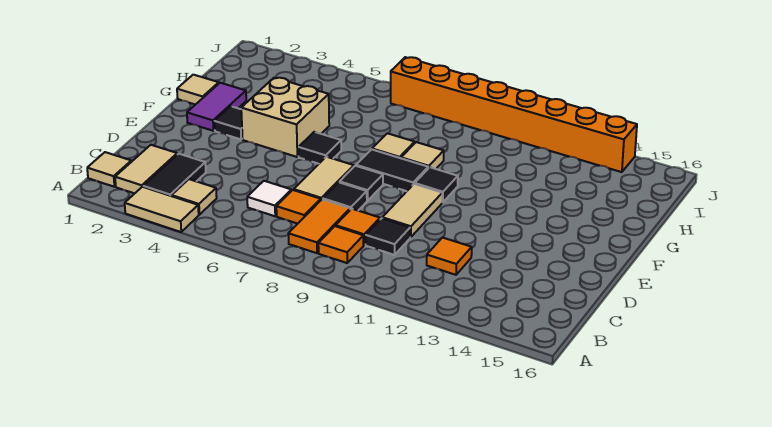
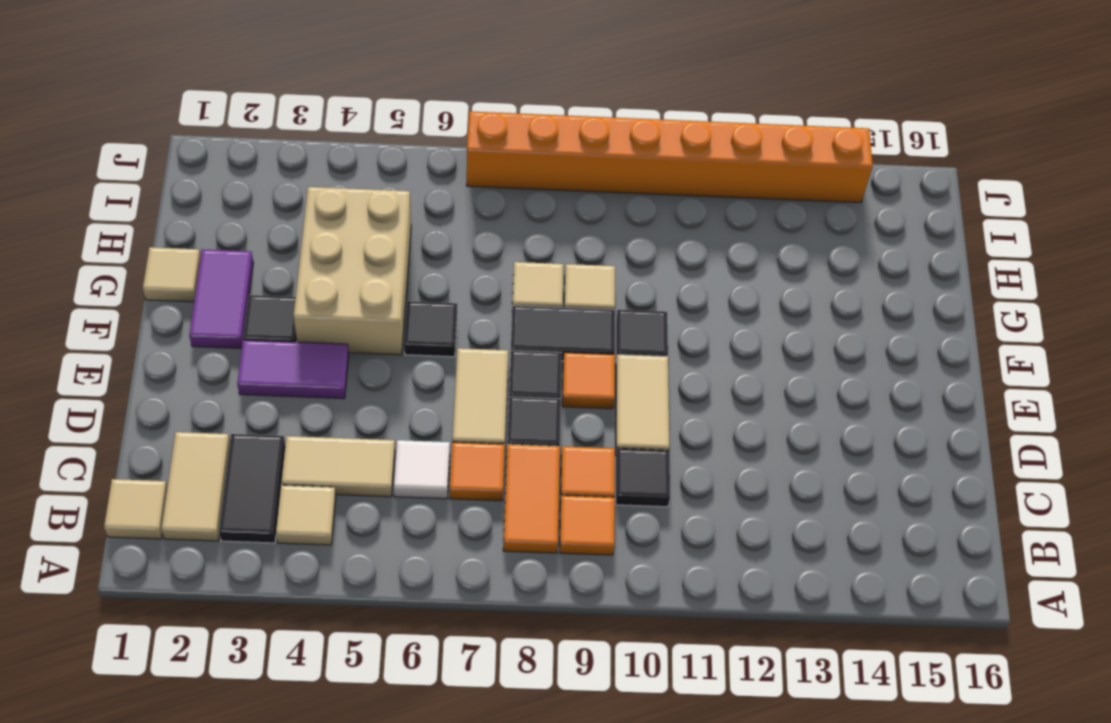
tan 1x2 tile [125,187,199,232] -> tan 1x2 tile moved to [281,436,395,497]
orange 1x1 tile [427,237,472,275] -> orange 1x1 tile moved to [562,352,615,409]
none -> purple 1x2 tile [237,340,349,399]
tan 2x2 brick [241,78,329,157] -> tan 2x3 brick [294,187,411,355]

